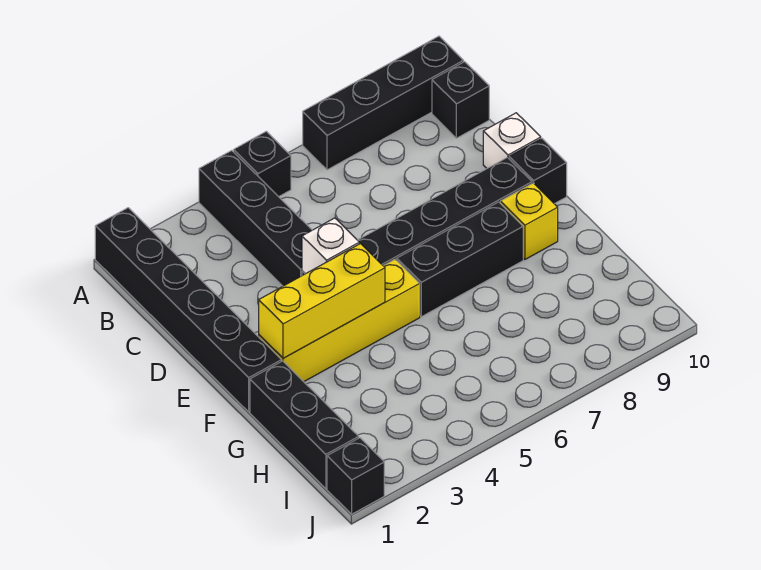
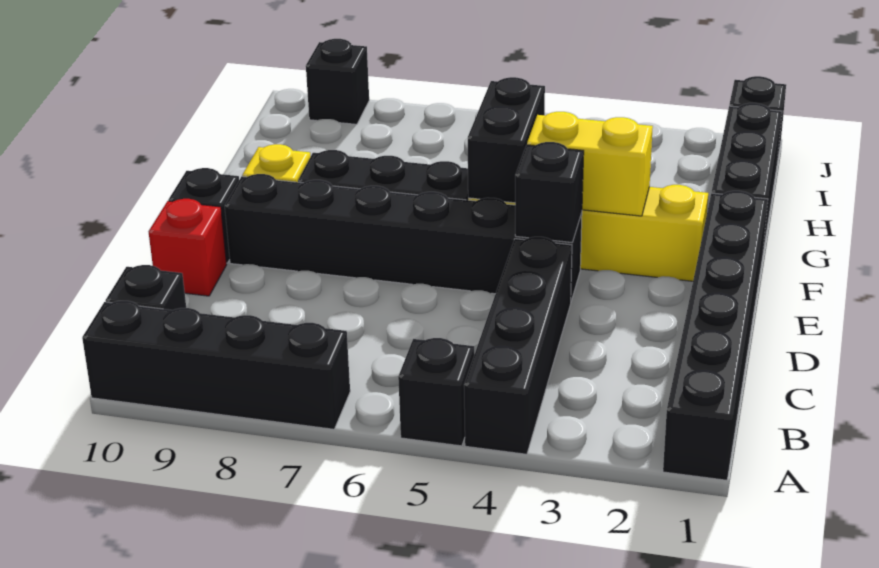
white 1x1 brick [483,113,541,168] -> red 1x1 brick [148,199,227,296]
white 1x1 brick [302,218,359,274] -> black 1x1 brick [515,142,584,243]
yellow 1x3 brick [259,244,385,358] -> yellow 1x2 brick [527,112,653,216]
none -> black 1x2 brick [468,77,545,203]
none -> black 1x1 brick [306,39,369,124]

